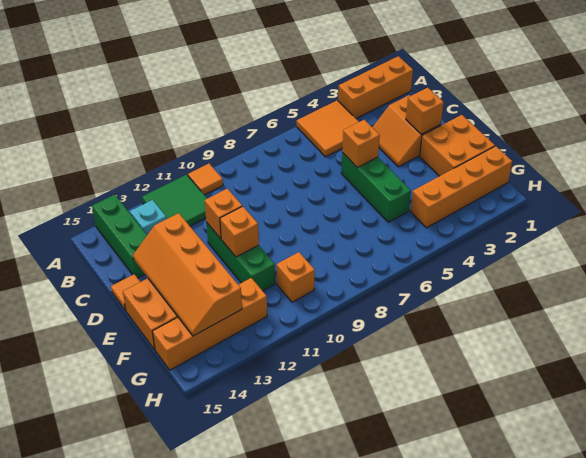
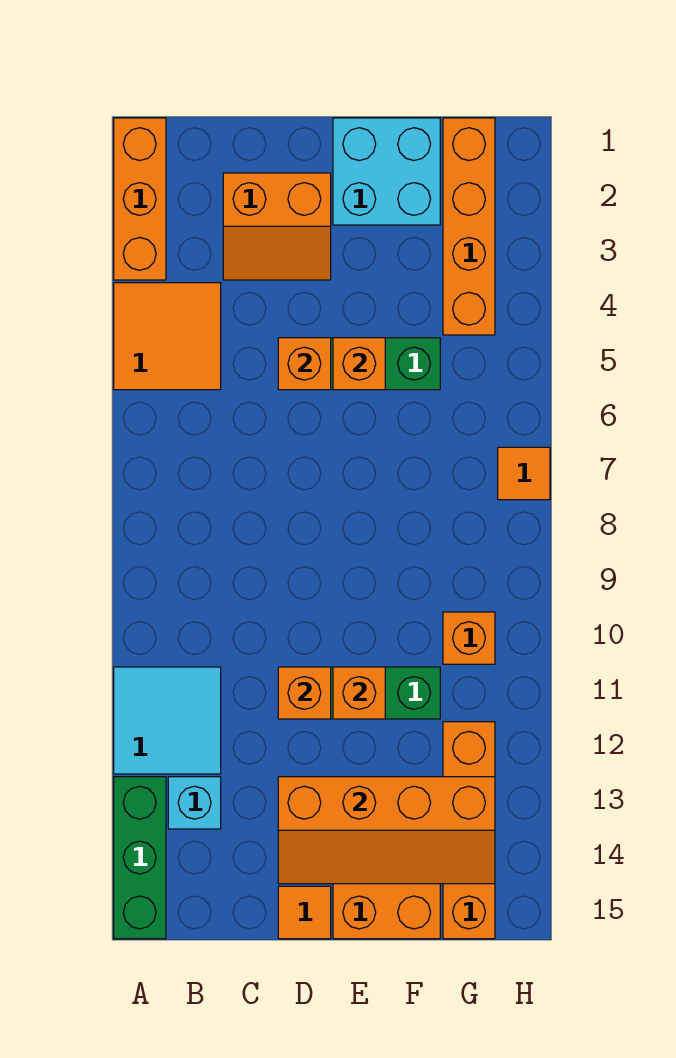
orange 1x1 tile [188,164,223,195] -> orange 1x1 tile moved to [498,447,550,500]
green 2x2 tile [142,175,207,226] -> cyan 2x2 tile [114,667,221,774]
green 1x3 brick [92,195,147,278] -> green 1x3 brick turned to [114,777,166,939]
orange 1x1 brick [406,88,444,134] -> orange 1x1 brick moved to [333,338,385,390]
orange 2x2 brick [420,115,495,176] -> cyan 2x2 brick [333,118,440,225]

